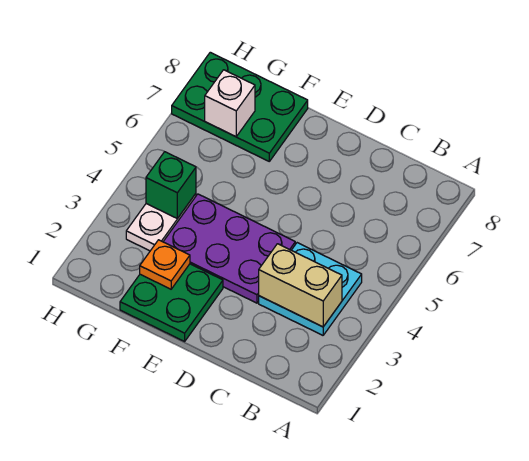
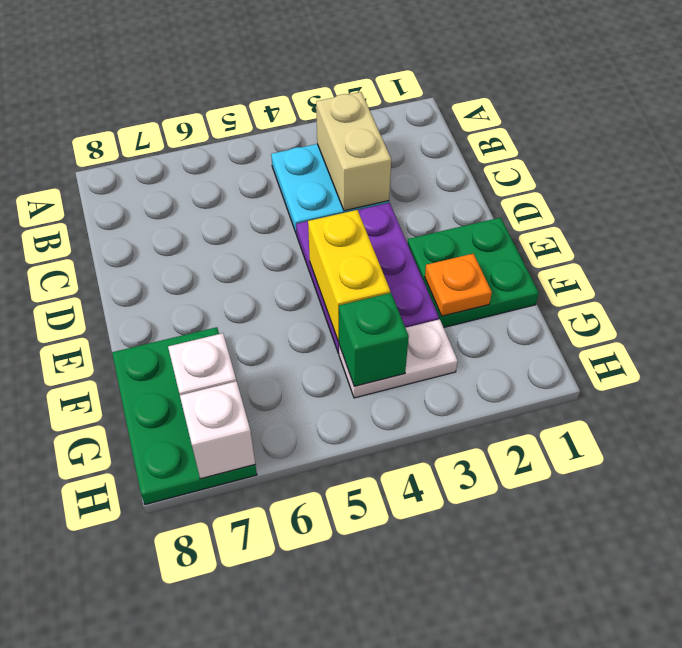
none -> yellow 1x2 brick [308,210,390,341]
none -> white 1x1 brick [180,381,255,479]

